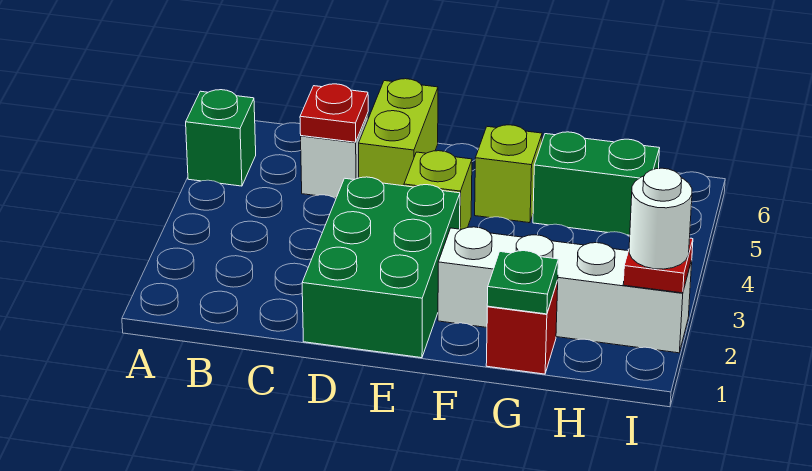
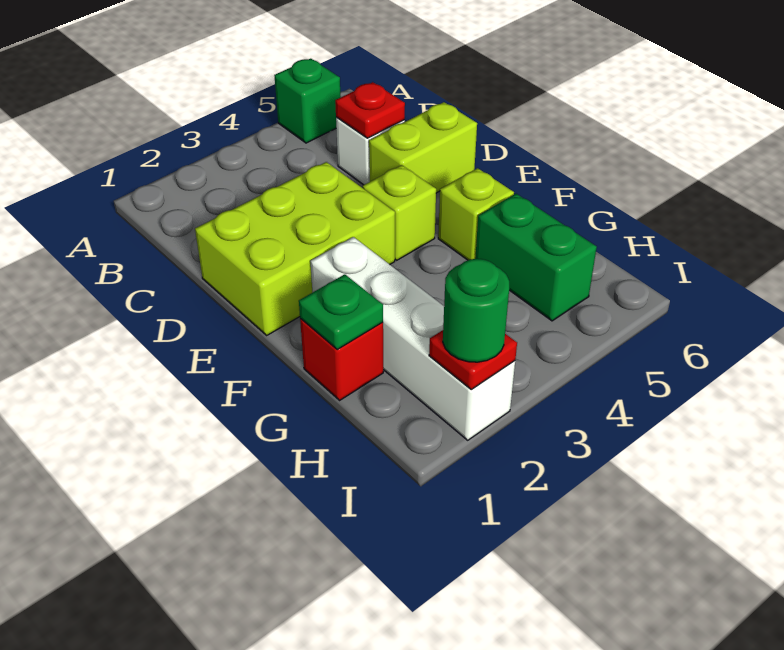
green 2x3 brick [302,177,460,358] -> lime 2x3 brick [195,162,395,335]
white 1x1 round brick [629,168,692,269] -> green 1x1 round brick [443,259,509,362]

